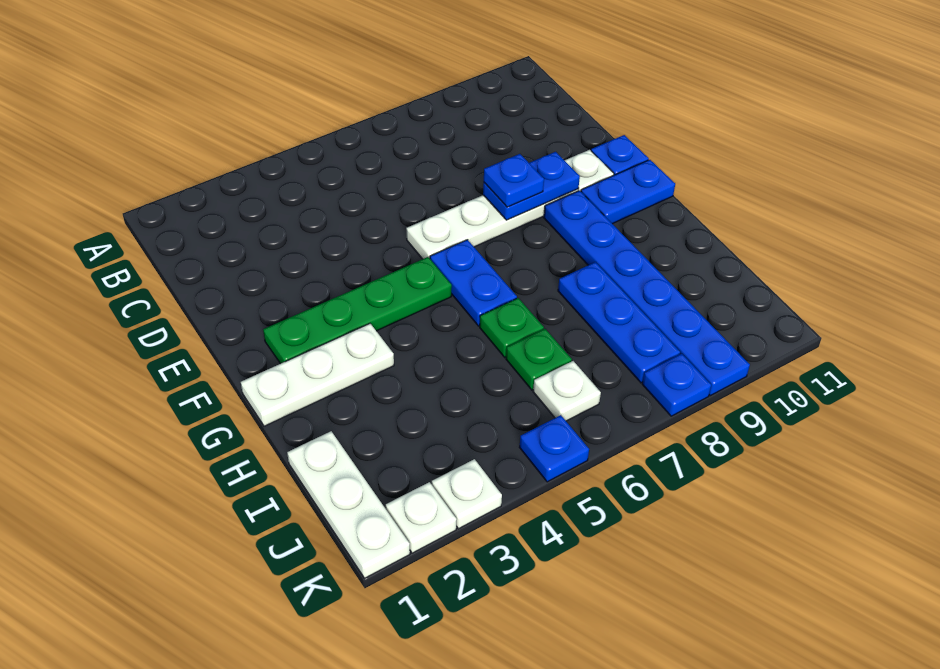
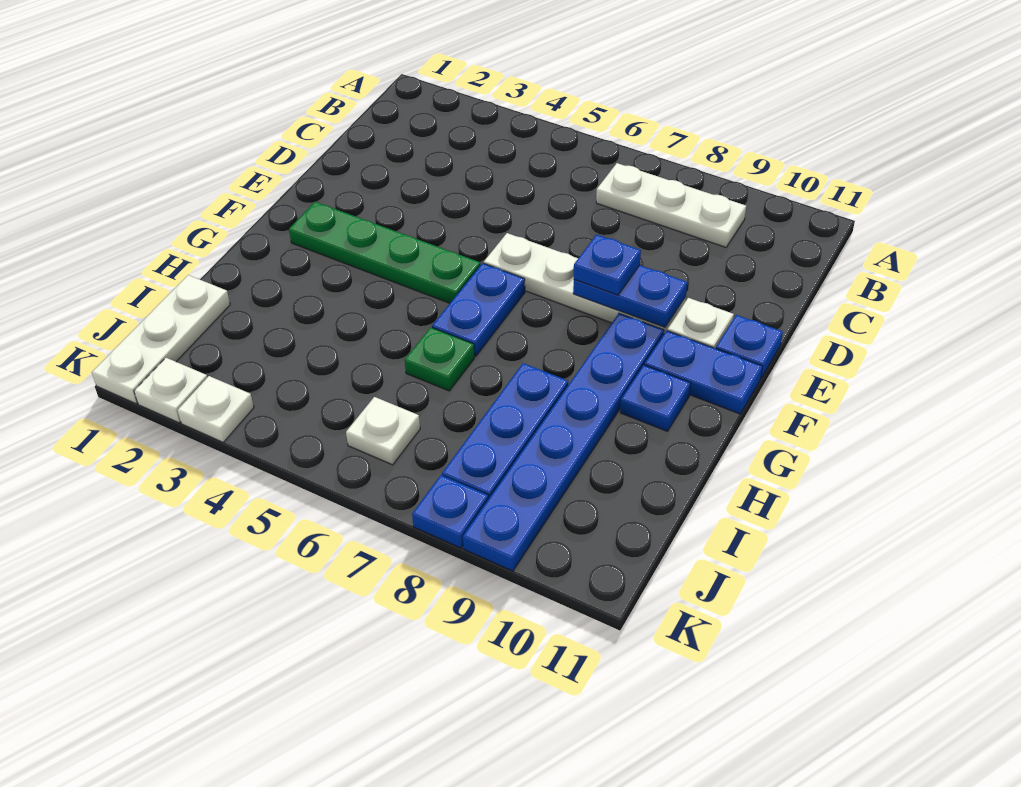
white 1x3 plate [241,324,394,426] -> white 1x3 plate moved to [596,163,746,247]
green 1x1 plate [506,329,572,390] -> none
blue 1x1 plate [519,415,589,482] -> blue 1x1 plate moved to [620,365,691,431]

